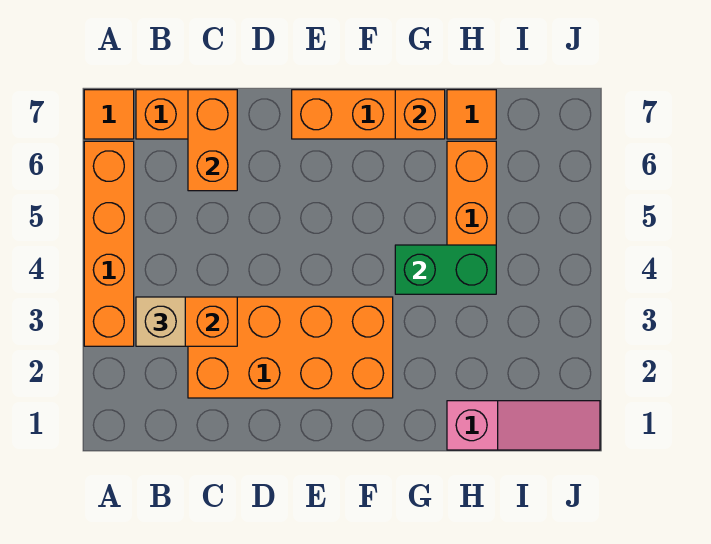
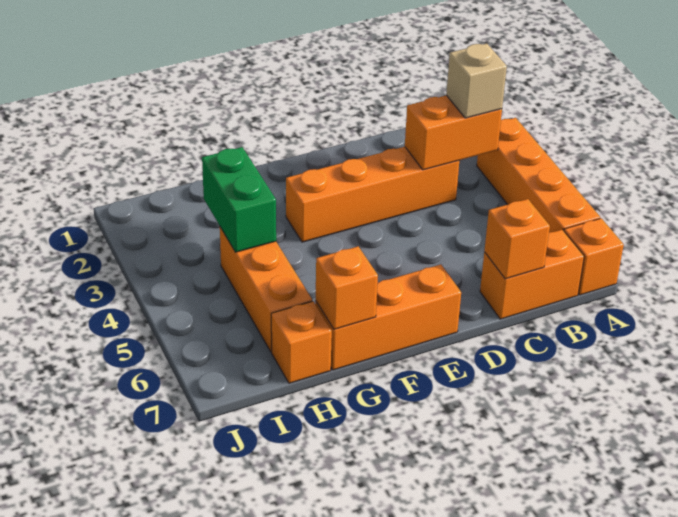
orange 1x1 tile [84,90,134,139] -> orange 1x1 brick [564,218,624,295]
orange 2x4 brick [188,297,393,398] -> orange 1x4 brick [286,147,459,242]
orange 1x2 brick [188,90,237,191] -> orange 1x1 brick [484,199,550,279]
green 1x2 brick [395,245,496,294] -> green 1x2 brick turned to [202,147,276,252]
pink 1x3 slope [447,401,600,450] -> none
orange 1x1 tile [447,90,496,139] -> orange 1x1 brick [271,301,332,383]

